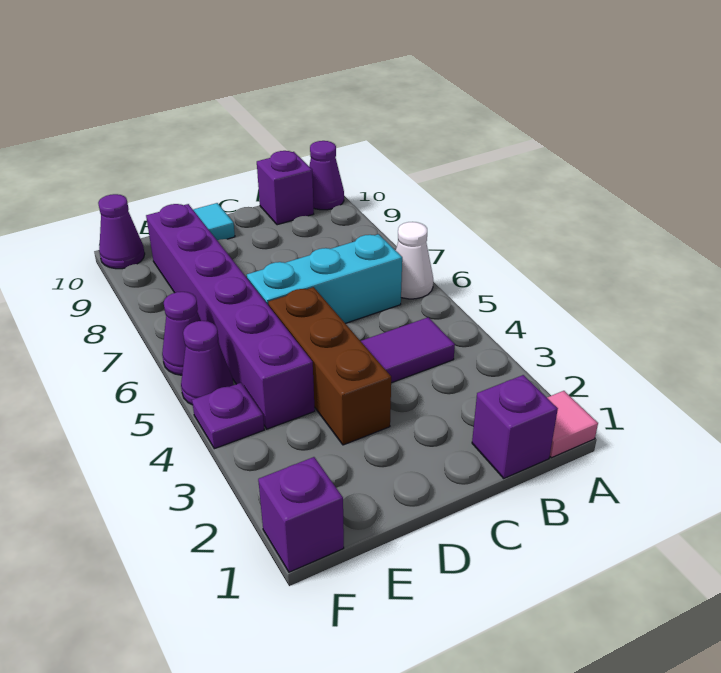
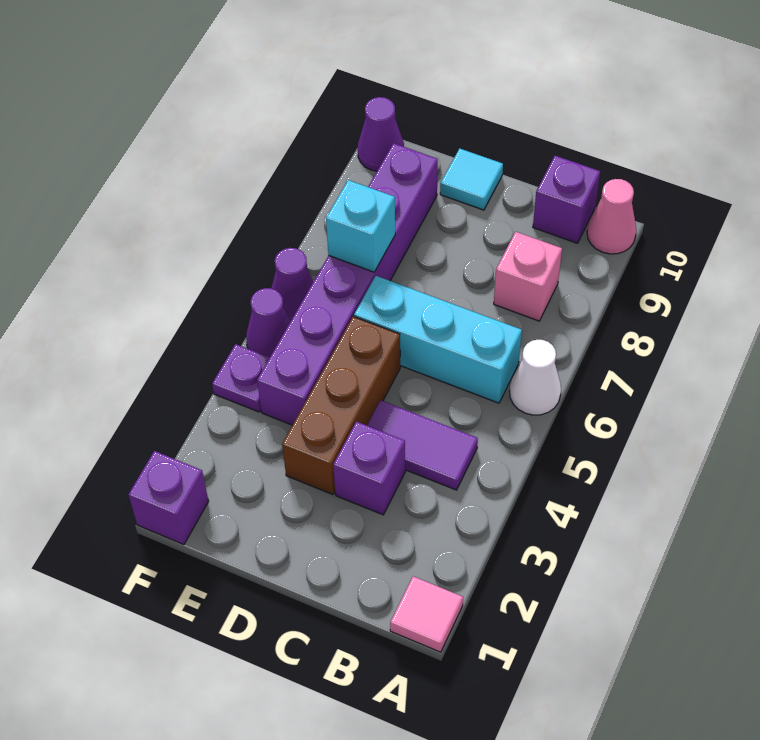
purple 1x1 cone [309,141,344,210] -> pink 1x1 cone [587,179,636,254]
purple 1x1 brick [472,375,558,478] -> purple 1x1 brick moved to [333,422,405,515]
none -> pink 1x1 brick [494,232,562,321]
none -> cyan 1x1 brick [326,180,395,272]

